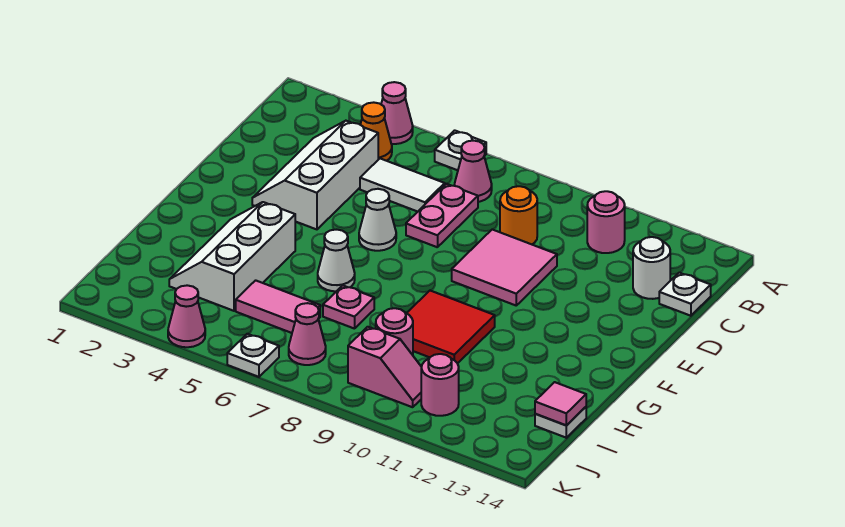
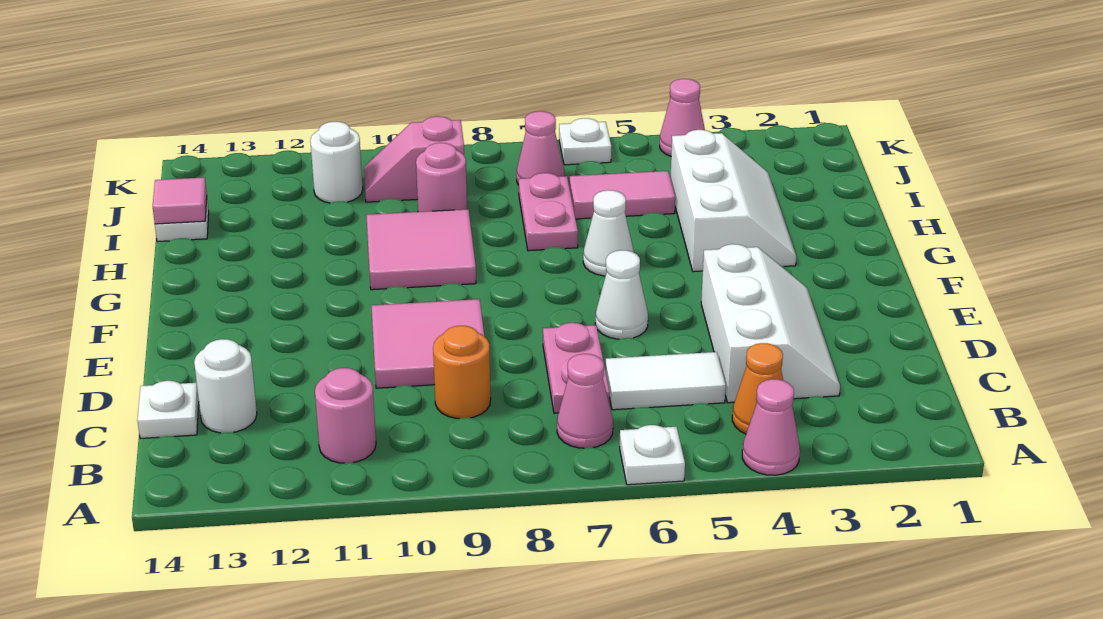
red 2x2 tile [407,290,495,363] -> pink 2x2 tile [366,209,476,290]
pink 1x1 plate [323,285,374,329] -> pink 1x2 plate [519,173,578,251]
pink 1x1 round brick [421,354,459,416] -> white 1x1 round brick [310,122,363,203]

